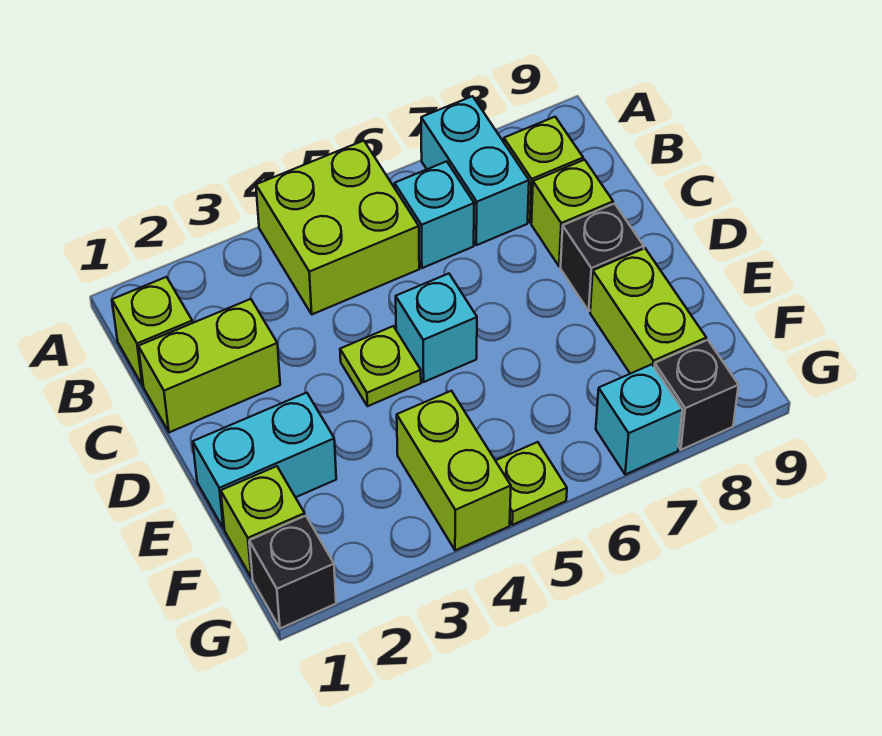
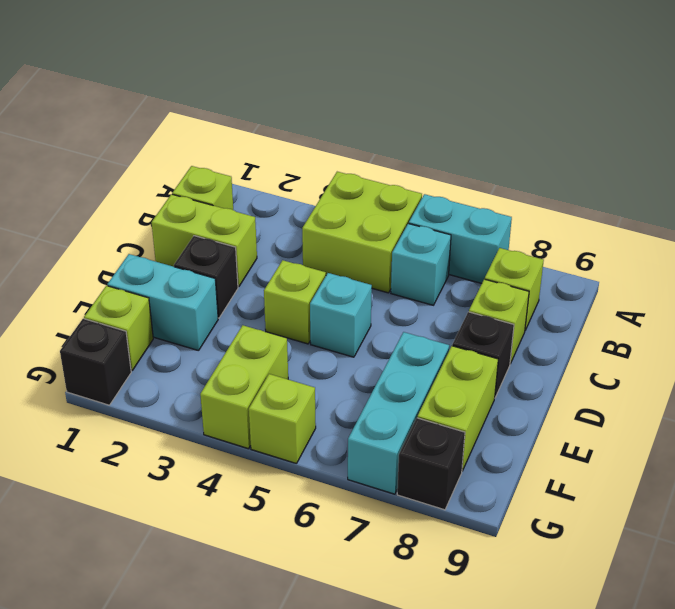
cyan 1x2 brick [421,96,529,245] -> cyan 1x2 brick turned to [409,194,512,283]
none -> black 1x1 brick [174,236,238,318]
lime 1x1 plate [340,326,421,406] -> lime 1x1 brick [264,260,326,344]
lime 1x1 plate [495,442,567,525] -> lime 1x1 brick [249,374,316,464]
cyan 1x1 brick [596,364,682,474] -> cyan 1x3 brick [348,332,449,494]

